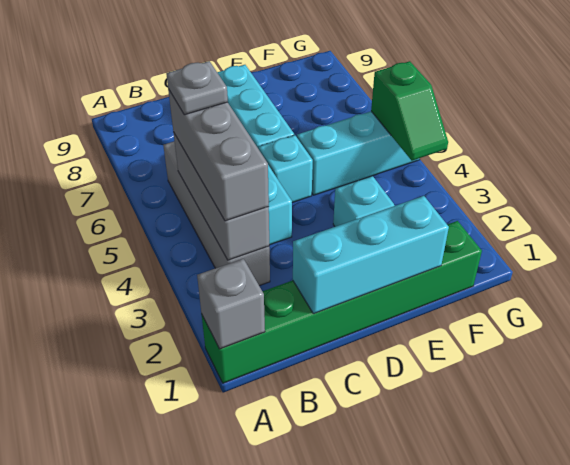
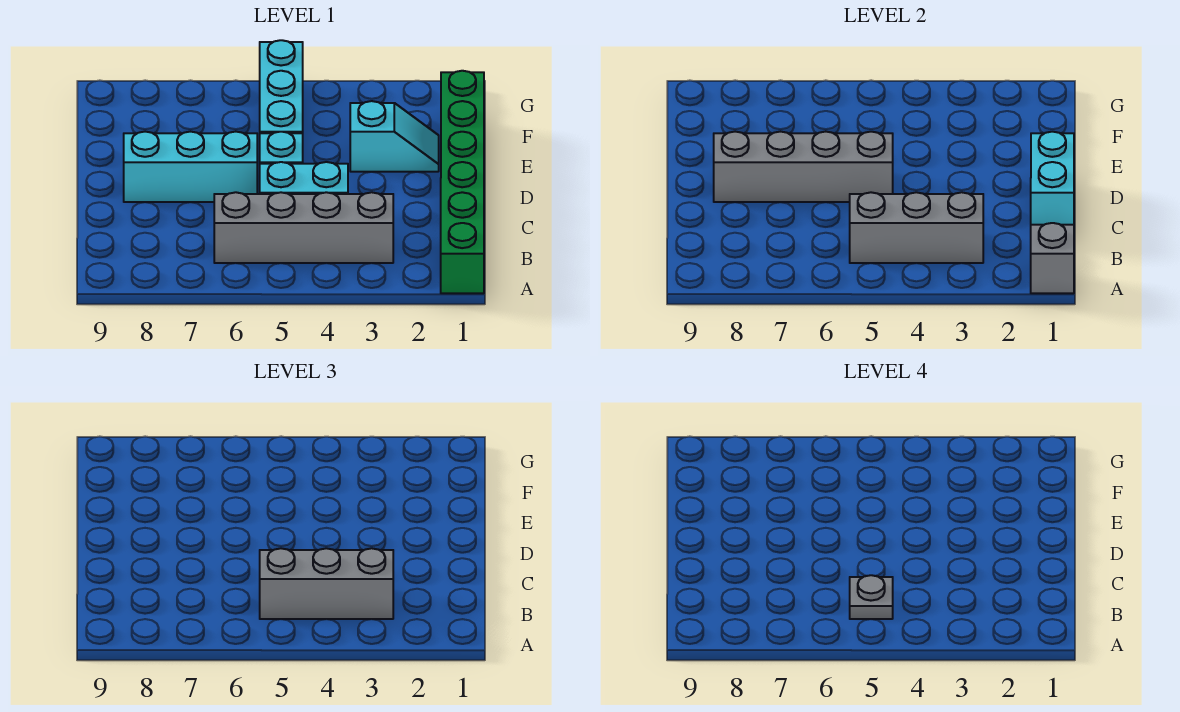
cyan 1x3 brick [293,196,449,314] -> cyan 1x2 brick [1031,132,1074,225]
none -> grey 1x4 brick [714,132,893,202]
green 1x2 slope [371,61,448,161] -> none

